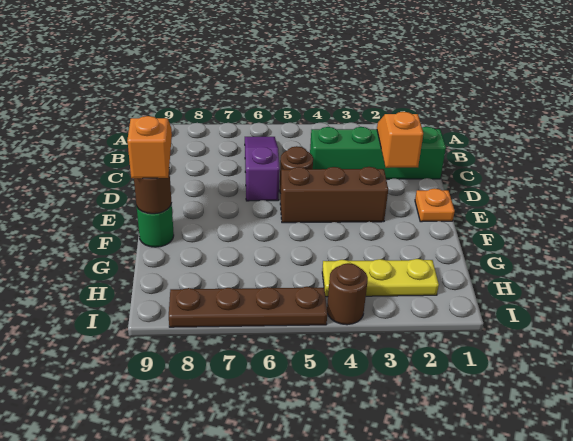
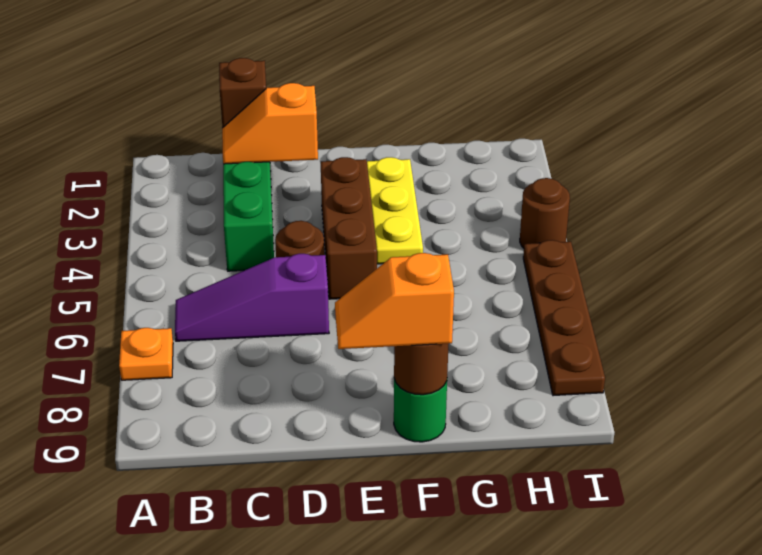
none -> brown 1x1 brick [219,58,266,128]
orange 1x1 plate [415,188,455,222] -> orange 1x1 plate moved to [119,328,173,380]
yellow 1x3 plate [322,259,439,297] -> yellow 1x3 plate moved to [367,157,423,264]

